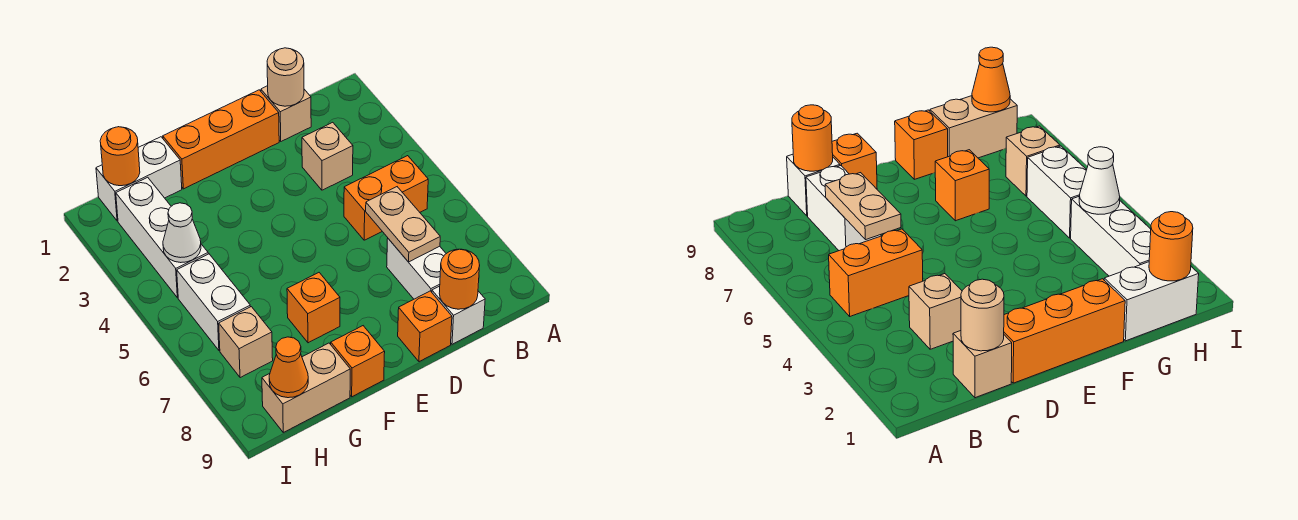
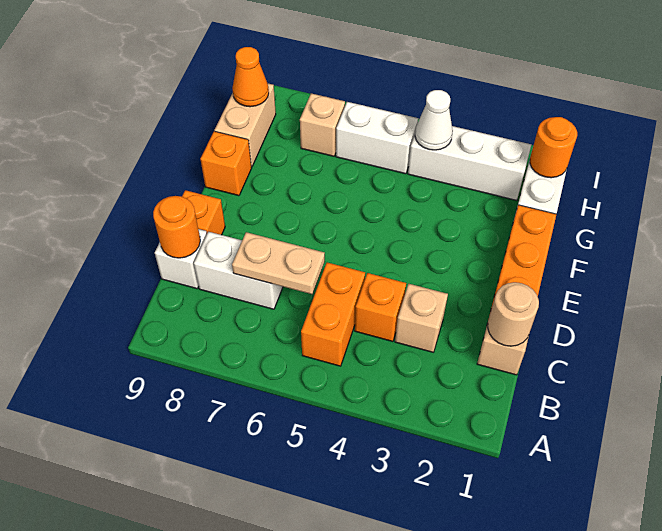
orange 1x1 brick [287,273,340,343] -> orange 1x1 brick moved to [355,273,406,341]

